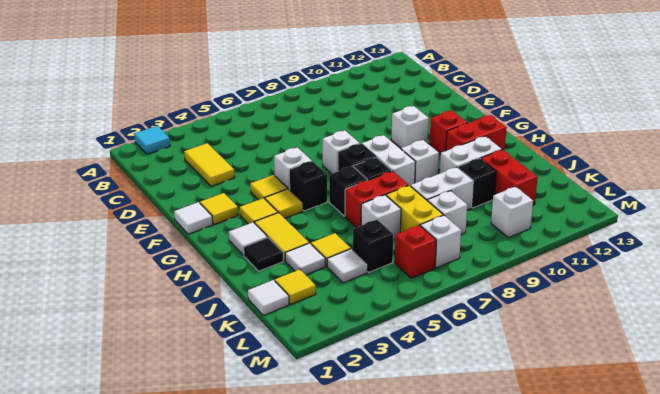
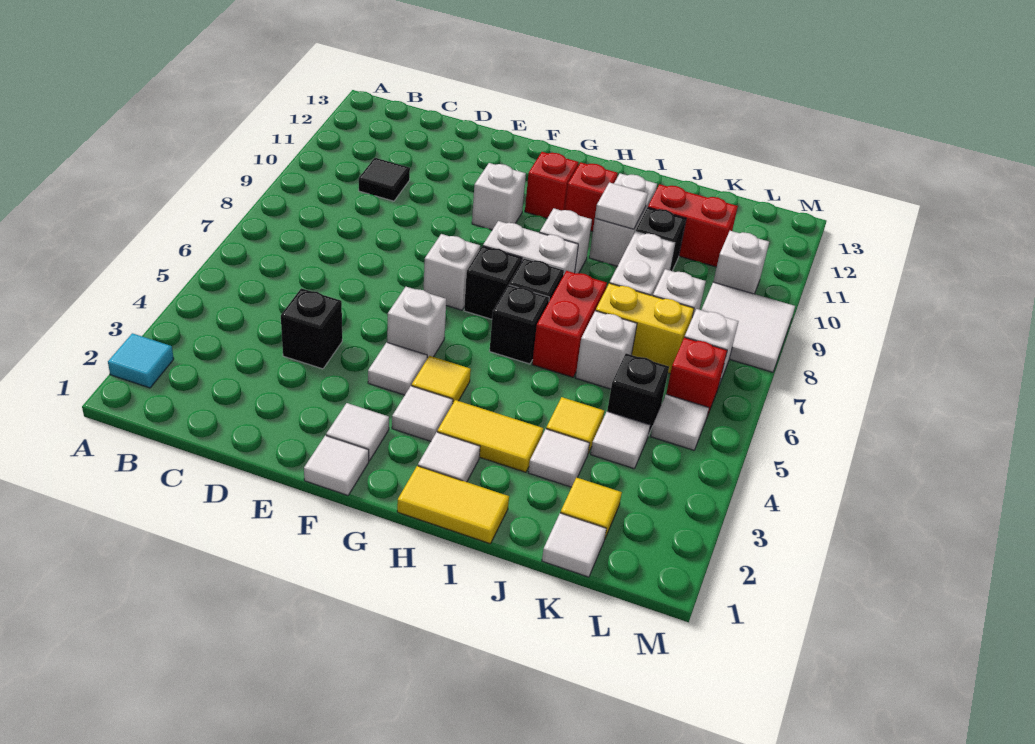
yellow 1x2 tile [184,143,235,186] -> yellow 1x2 tile moved to [397,466,509,544]
yellow 1x1 tile [200,193,238,224] -> white 1x1 tile [326,403,389,461]
yellow 1x1 tile [250,175,288,200] -> white 1x1 tile [368,342,427,395]
yellow 1x1 tile [240,198,278,224] -> white 1x1 tile [392,386,453,441]
black 1x1 brick [289,161,327,211] -> black 1x1 brick moved to [281,288,342,369]
red 1x2 brick [446,115,507,151] -> red 1x1 brick [565,163,618,231]
black 1x1 tile [244,238,283,271] -> black 1x1 tile moved to [358,158,410,201]
none -> white 1x1 tile [595,182,648,229]
none -> white 1x1 tile [651,394,709,450]
none -> white 2x2 tile [702,282,795,372]

